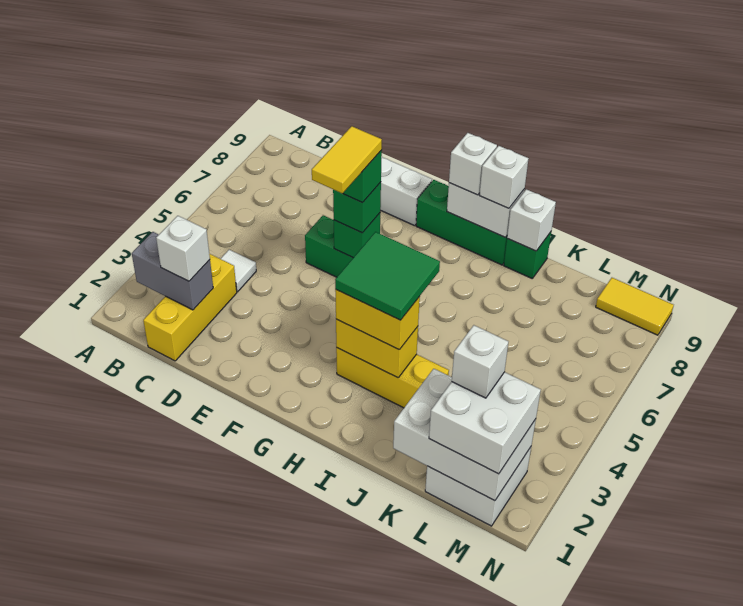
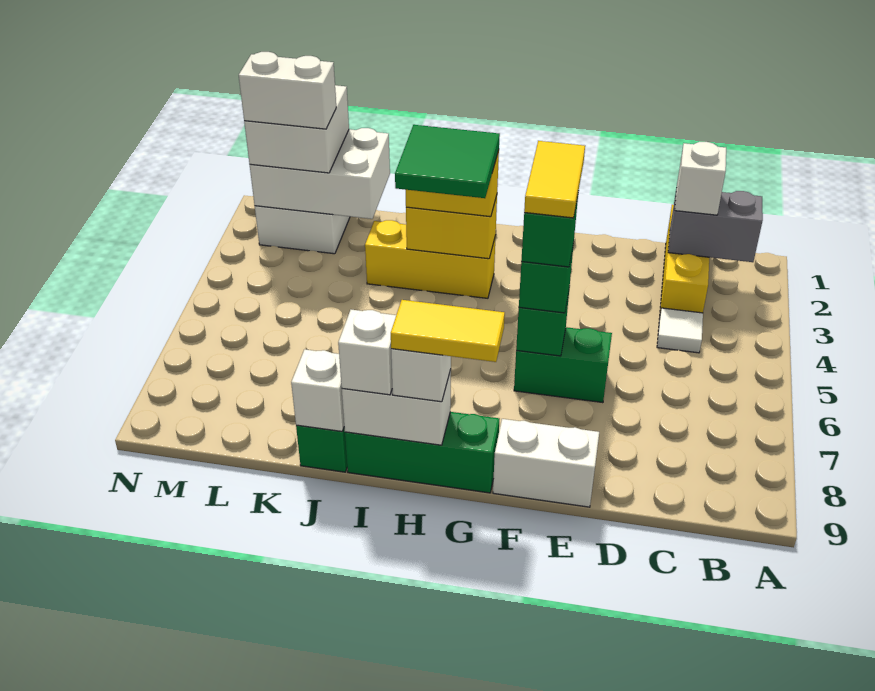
white 1x1 brick [452,325,508,398] -> white 1x2 brick [239,52,336,129]
yellow 1x2 tile [596,278,674,335] -> yellow 1x2 tile moved to [391,300,505,362]

